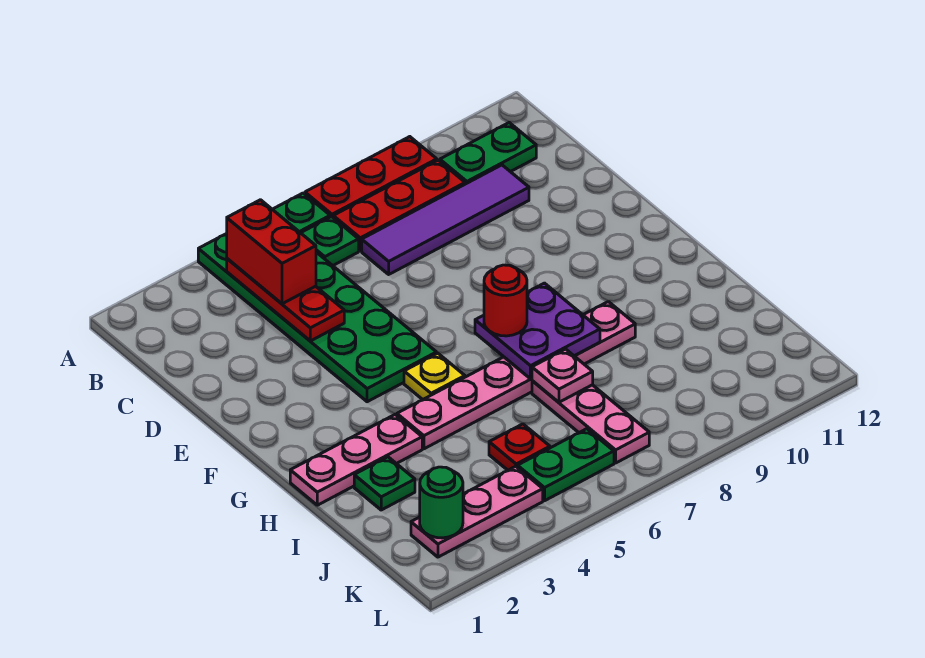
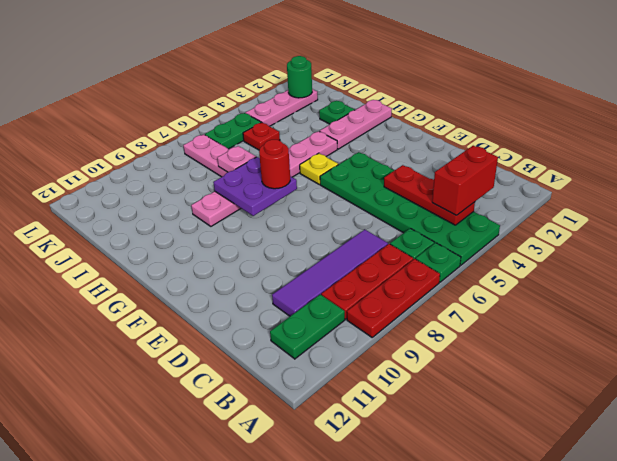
red 1x2 brick [227,200,316,304] -> red 1x2 brick turned to [432,146,498,215]

